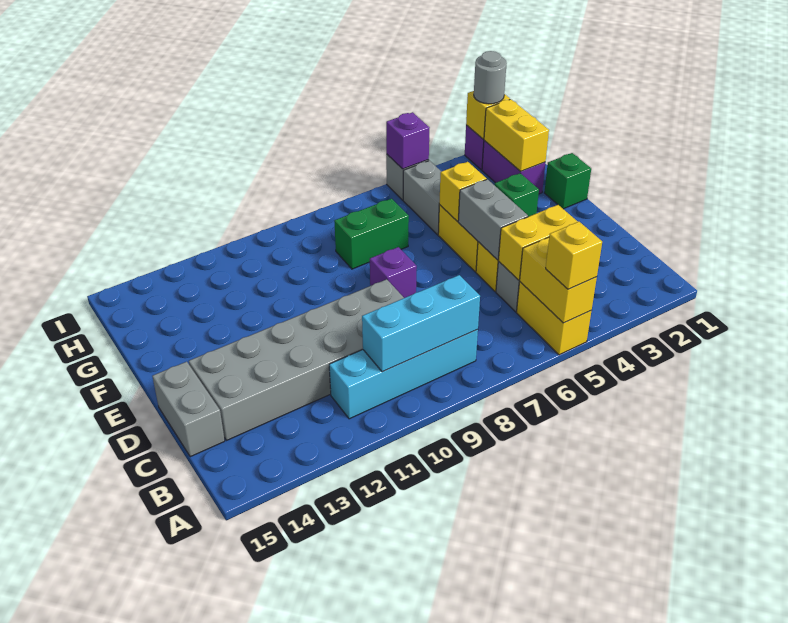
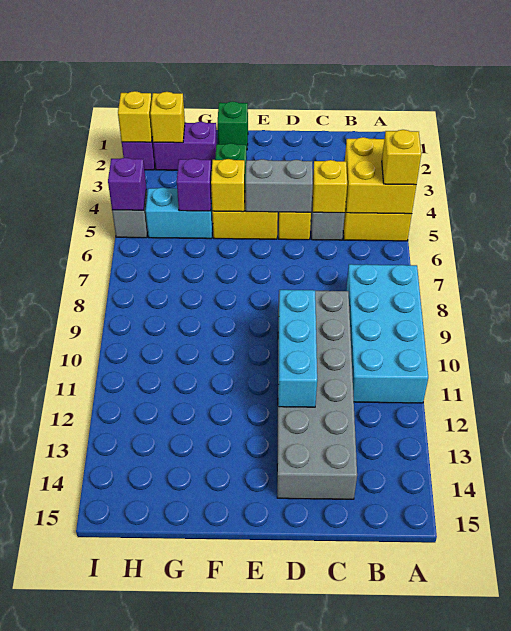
yellow 1x2 brick [520,237,597,323] -> yellow 2x2 brick [345,137,416,214]
cyan 1x4 brick [329,329,478,419] -> cyan 2x4 brick [346,264,428,403]
cyan 1x3 brick [362,275,480,372] -> cyan 1x3 brick moved to [278,290,317,407]
yellow 1x2 brick [498,205,578,280] -> yellow 1x1 brick [312,160,347,213]
grey 1x2 brick [152,362,225,457] -> none
purple 1x1 brick [370,247,417,298] -> purple 1x1 brick moved to [177,158,212,211]
yellow 1x2 brick [484,99,549,171] -> yellow 1x1 brick [150,92,185,143]
grey 1x2 brick [403,161,441,235] -> cyan 1x2 brick [146,187,213,239]
green 1x2 brick [334,199,409,269] -> none
grey 1x1 round brick [474,51,507,104] -> none

